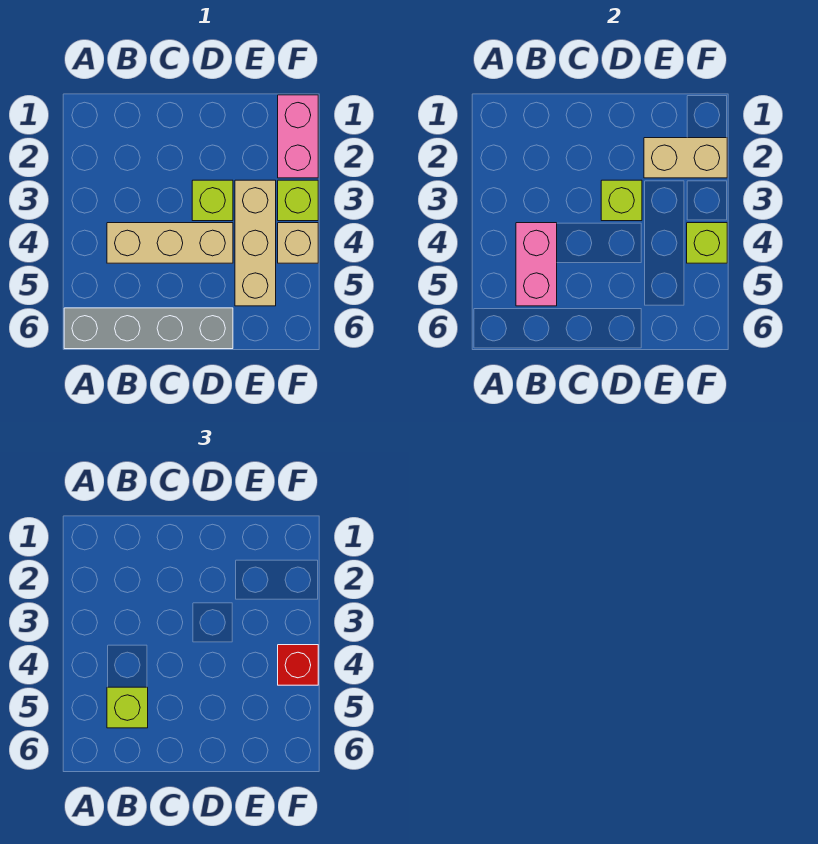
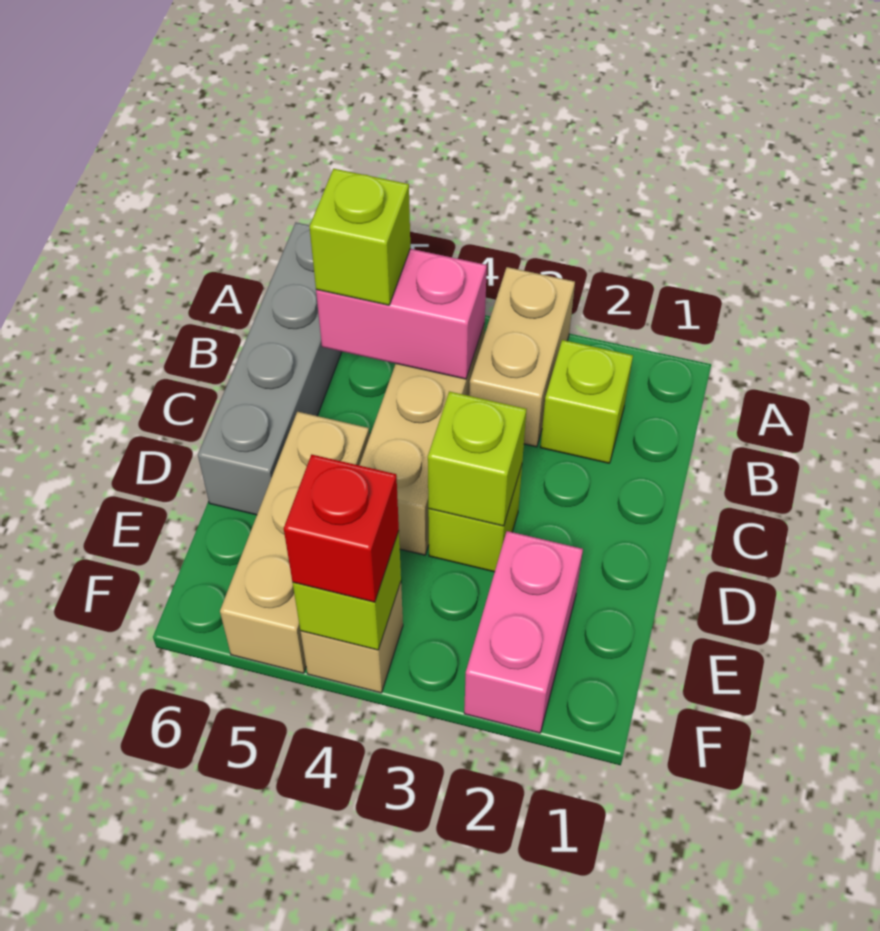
tan 1x2 brick [644,138,727,178] -> tan 1x2 brick moved to [469,267,575,447]
tan 1x3 brick [235,180,276,306] -> tan 1x3 brick turned to [220,412,369,673]
pink 1x2 brick [278,95,318,178] -> pink 1x2 brick turned to [464,531,583,733]
lime 1x1 brick [278,180,318,221] -> lime 1x1 brick moved to [540,340,633,463]

